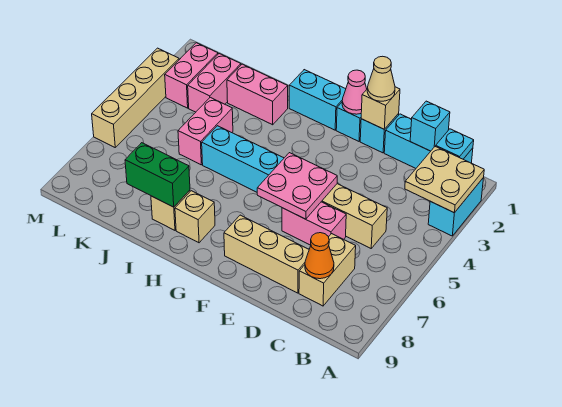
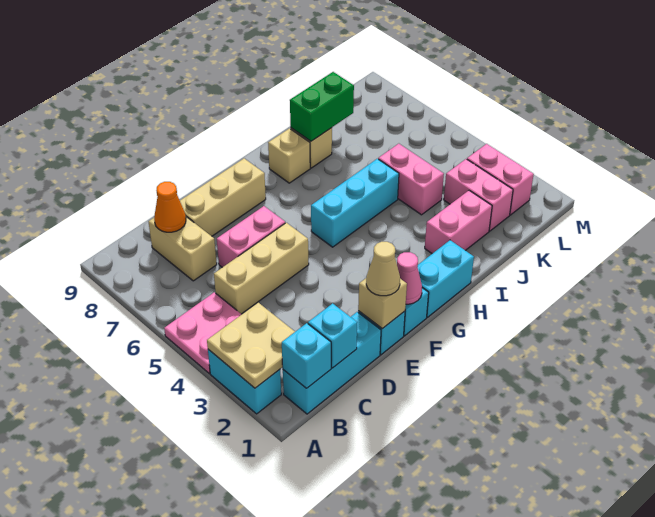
cyan 1x1 plate [436,129,474,159] -> cyan 1x1 brick [282,323,331,388]
pink 2x2 plate [257,153,337,219] -> pink 2x2 plate moved to [164,292,242,373]
tan 1x4 brick [92,48,179,147] -> none

